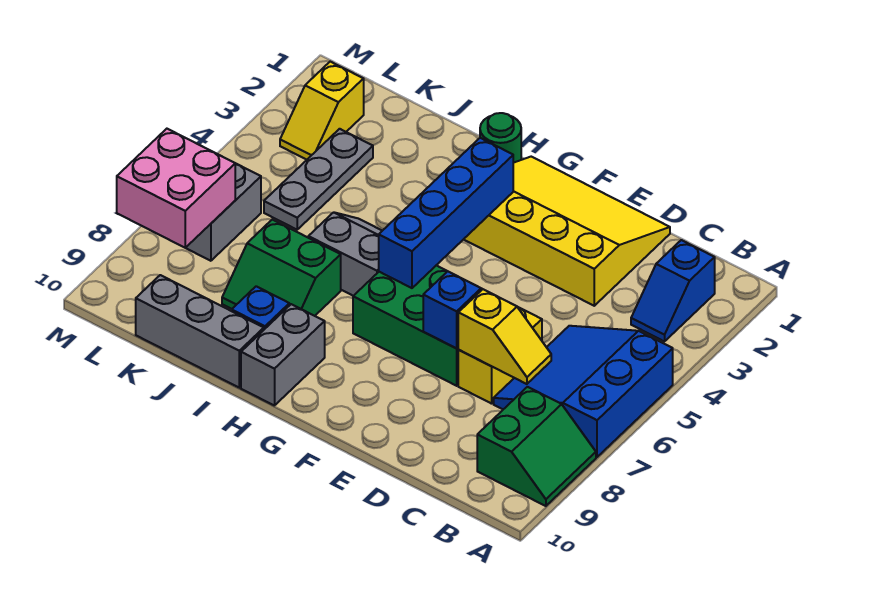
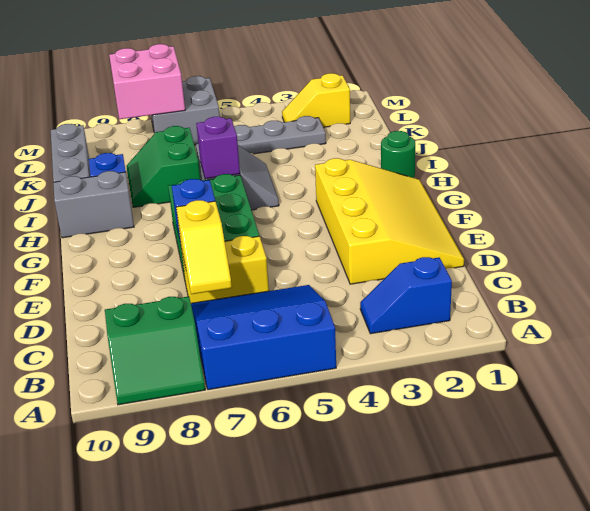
blue 1x4 brick [379,138,513,288] -> none
none -> purple 1x1 brick [196,117,240,179]

